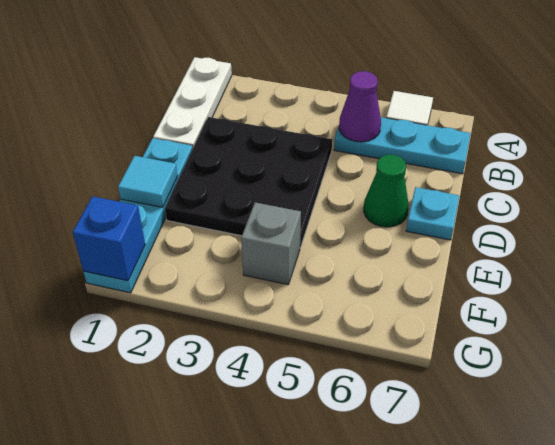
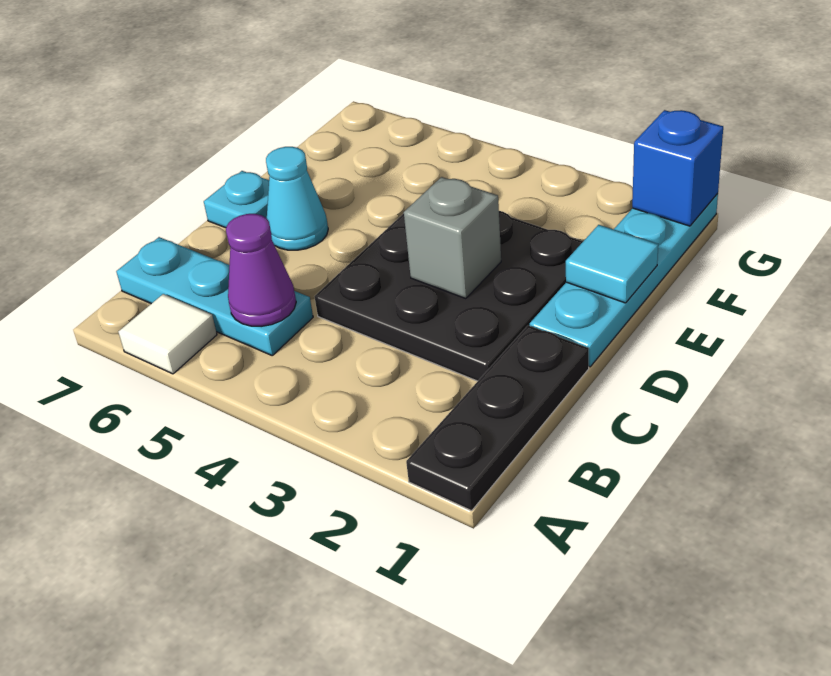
white 1x3 plate [153,57,232,147] -> black 1x3 plate [406,325,589,511]
green 1x1 cone [364,155,408,227] -> cyan 1x1 cone [266,147,328,250]
grey 1x1 brick [241,202,301,285] -> grey 1x1 brick moved to [404,177,501,299]

